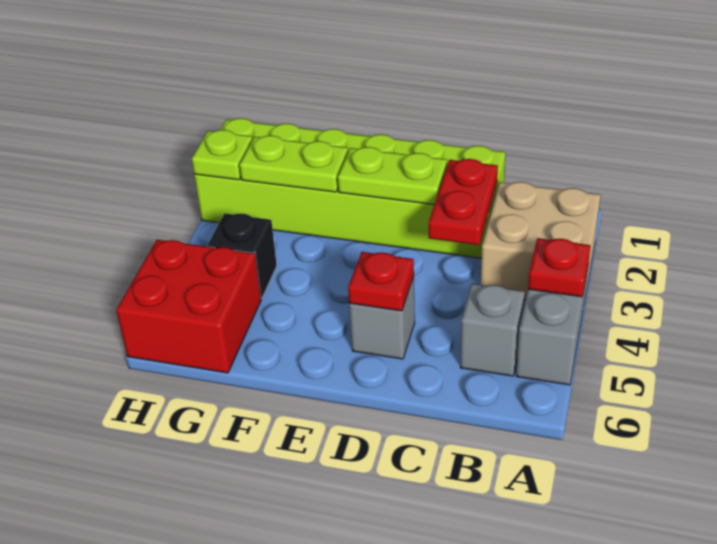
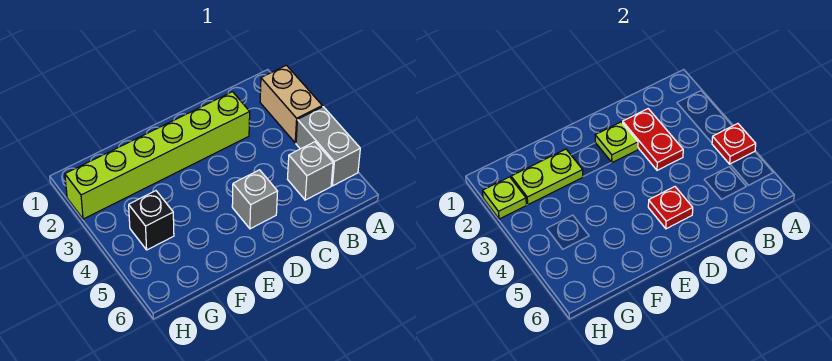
tan 2x2 brick [481,182,600,303] -> tan 1x2 brick [260,65,322,143]
lime 2x6 brick [194,118,506,258] -> lime 1x6 brick [65,92,250,219]
lime 1x2 plate [338,147,447,205] -> lime 1x1 plate [595,122,638,163]
red 2x2 brick [116,240,261,373] -> none

